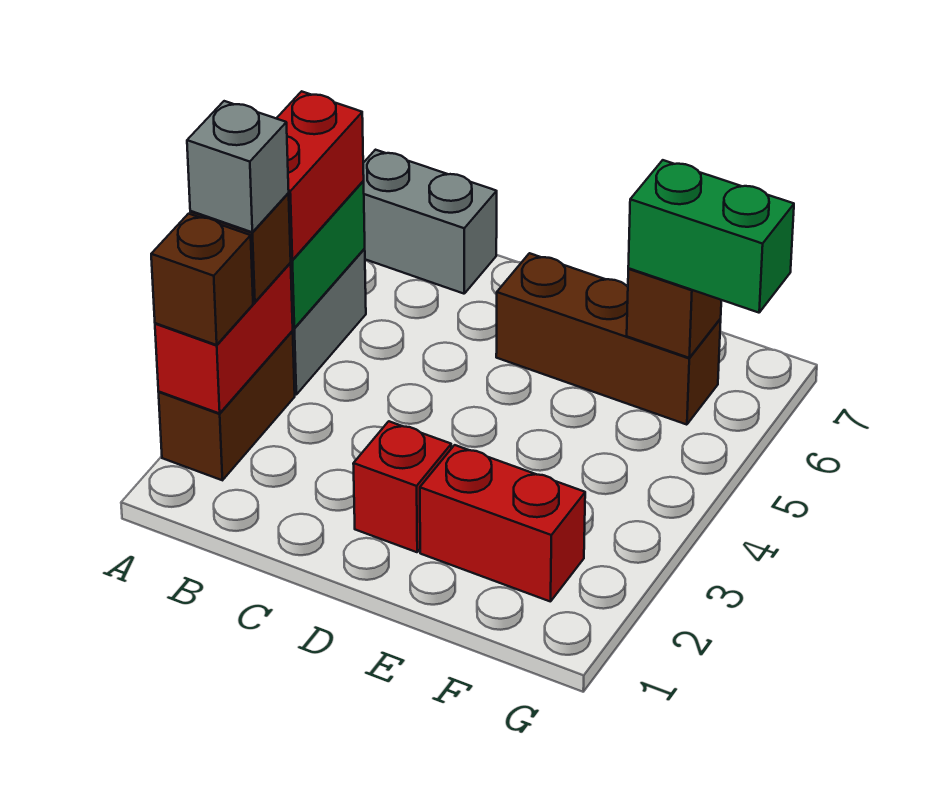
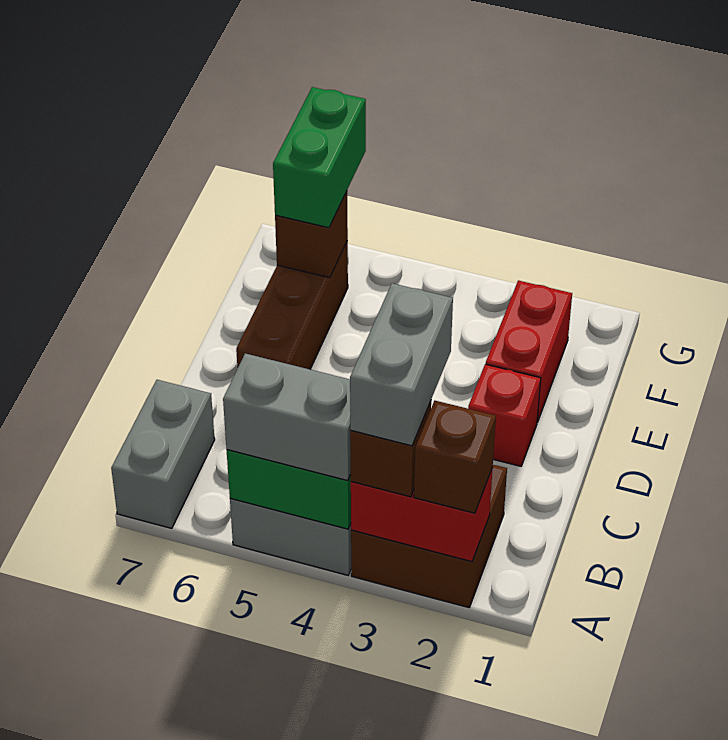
brown 1x2 brick [159,331,295,480] -> brown 2x2 brick [351,465,507,608]
grey 1x1 brick [187,101,289,232] -> grey 1x2 brick [350,283,453,446]
red 1x2 brick [276,91,364,260] -> grey 1x2 brick [223,353,351,480]

